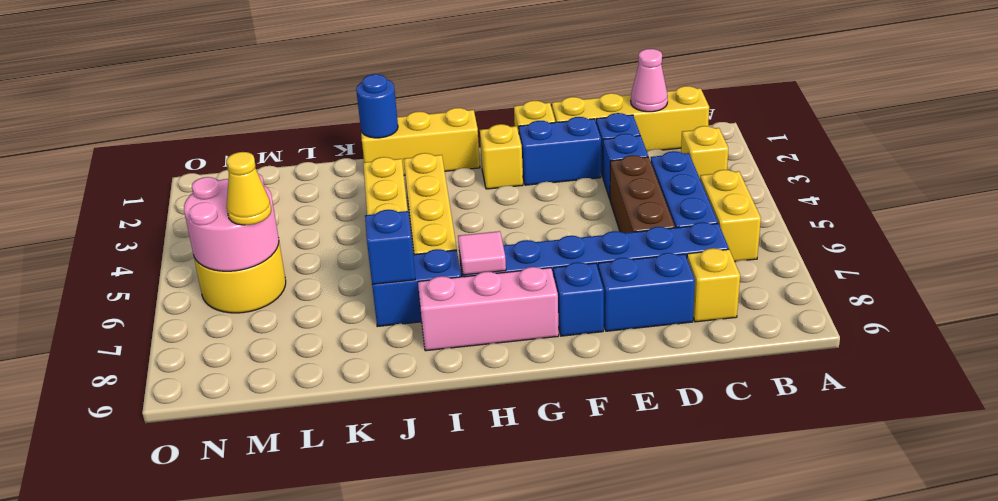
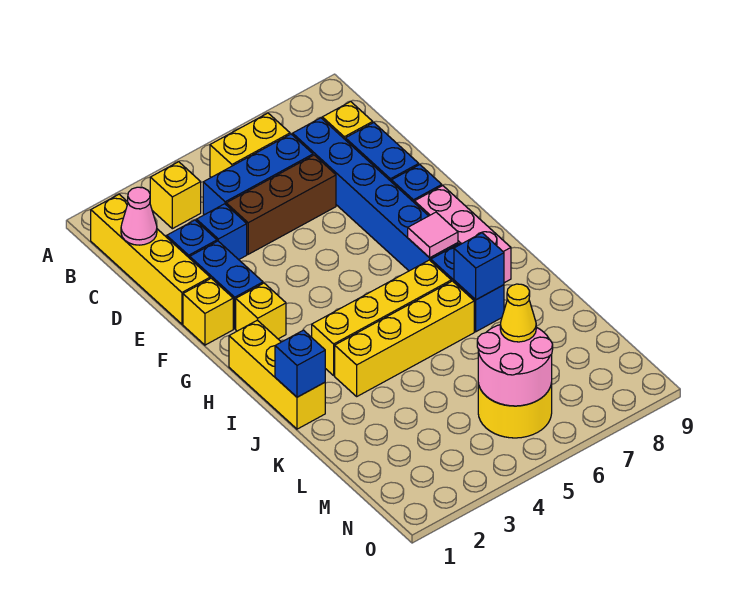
blue 1x1 round brick [356,74,398,138] -> blue 1x1 brick [275,330,325,397]

